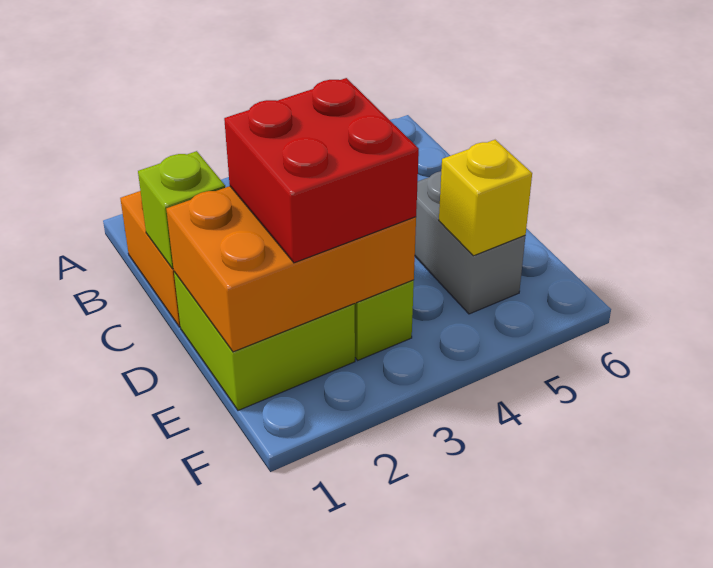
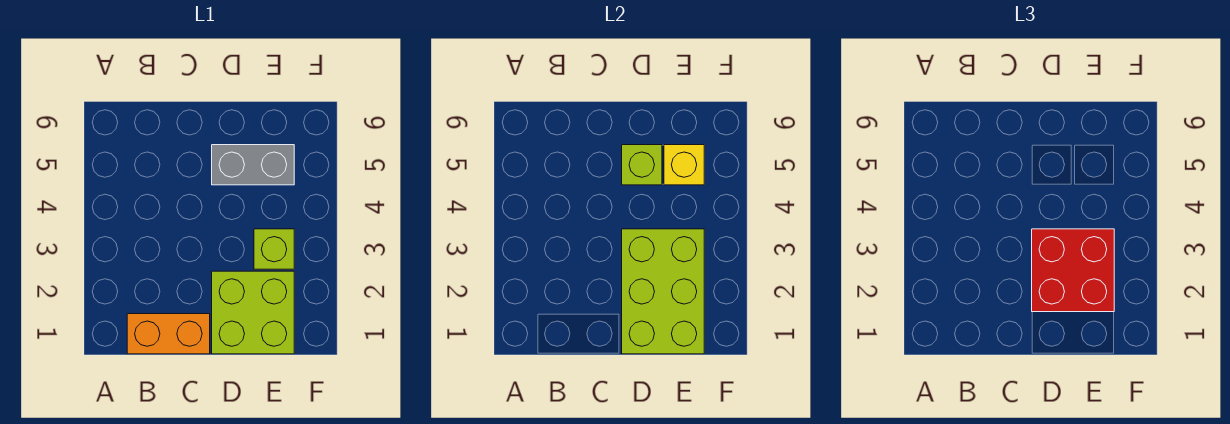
lime 1x1 brick [138,151,225,269] -> lime 1x1 brick moved to [622,145,662,185]
orange 2x3 brick [166,186,416,352] -> lime 2x3 brick [622,229,704,354]

